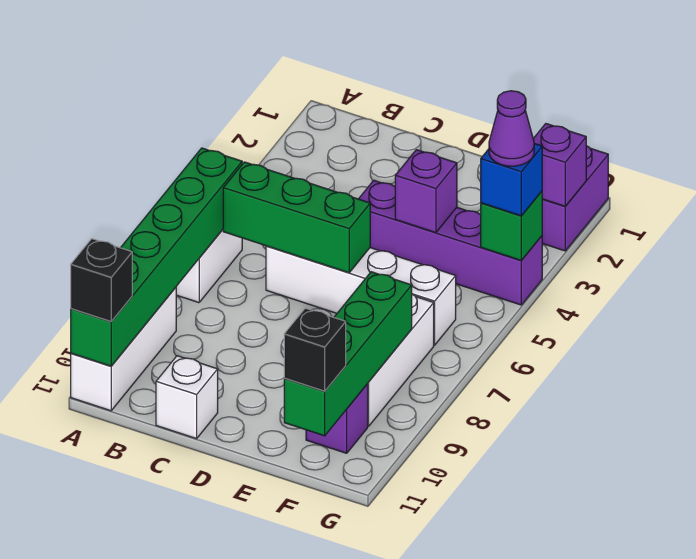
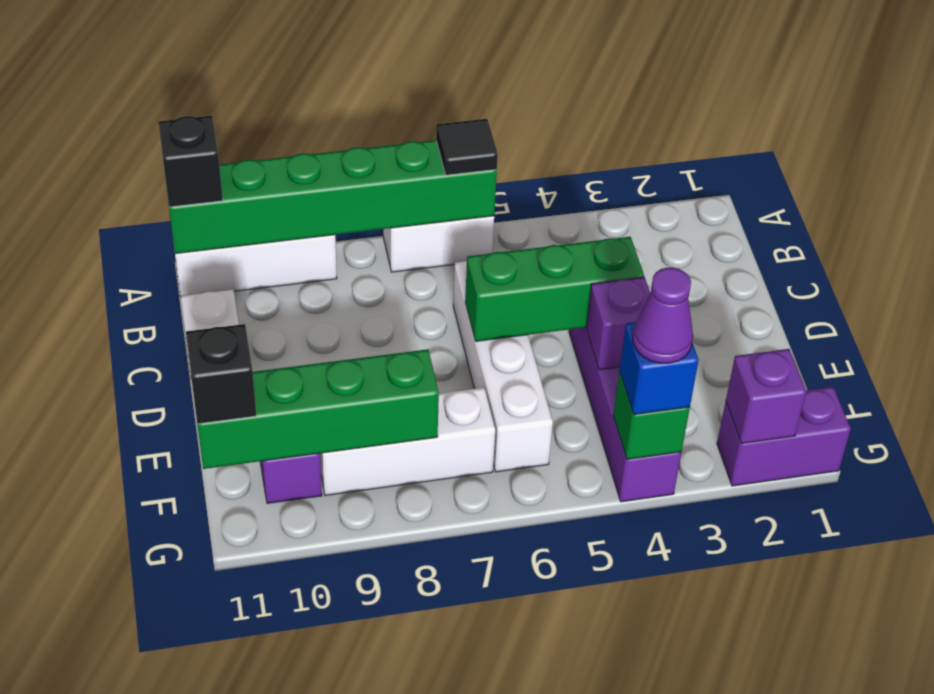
none -> black 1x1 tile [436,119,498,175]
green 1x3 brick [223,162,370,273] -> green 1x3 brick turned to [465,237,644,341]

